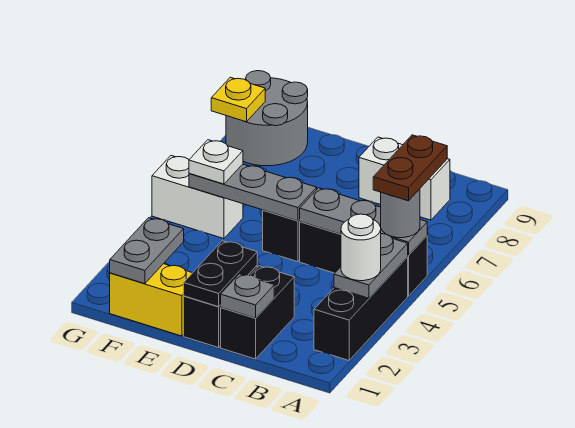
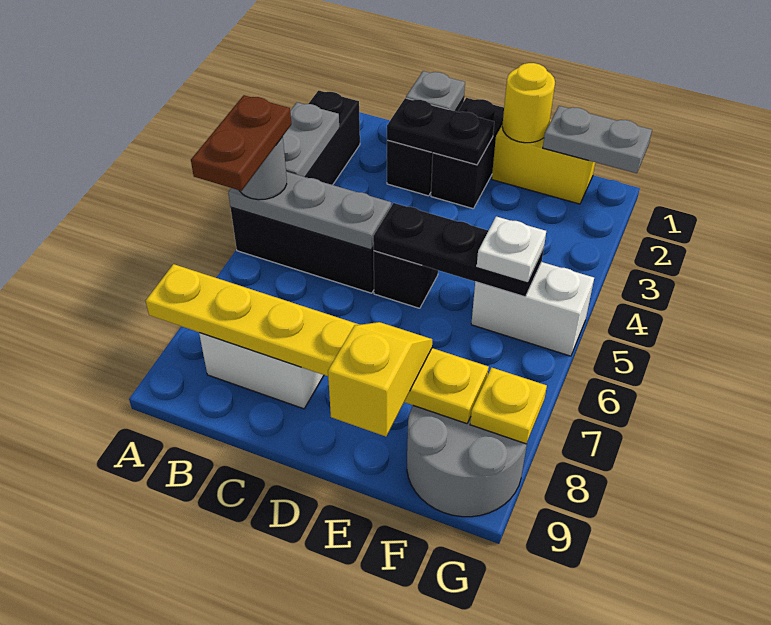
white 1x1 round brick [341,214,381,281] -> none
none -> yellow 1x6 plate [146,264,489,424]
black 1x2 plate [184,241,257,307] -> black 1x2 plate turned to [387,98,494,165]
grey 1x3 plate [189,164,317,221] -> black 1x3 plate [373,203,544,297]
none -> yellow 1x1 round brick [502,63,555,143]
none -> yellow 1x2 slope [328,322,432,437]
grey 1x2 plate [110,218,184,284] -> grey 1x2 plate turned to [543,106,652,173]

